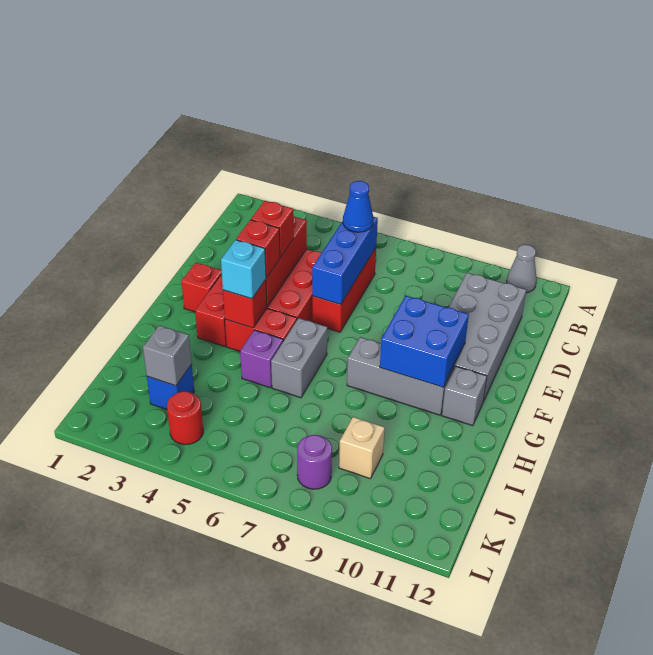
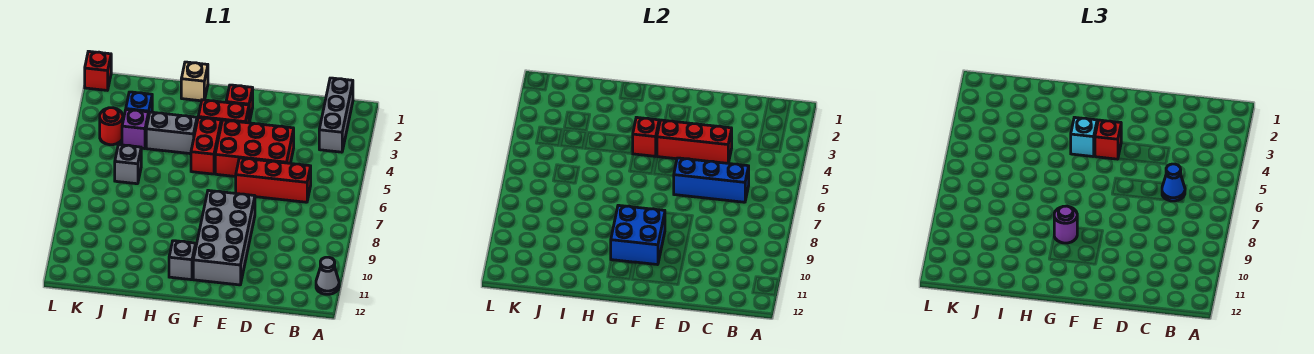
grey 2x4 brick [449,273,526,402] -> grey 2x4 brick turned to [193,190,255,285]
red 1x1 brick [251,201,294,257] -> red 1x1 brick moved to [85,51,111,90]
grey 1x2 brick [271,318,327,398] -> grey 1x2 brick moved to [146,112,197,154]
grey 1x3 brick [347,337,454,415] -> grey 1x3 brick moved to [319,78,353,152]
purple 1x1 brick [240,330,283,388] -> purple 1x1 brick moved to [122,110,149,149]
grey 1x1 brick [143,325,192,386] -> grey 1x1 brick moved to [115,145,141,184]
tan 1x1 brick [339,417,385,479] -> tan 1x1 brick moved to [181,62,208,101]
purple 1x1 round brick [297,435,332,489] -> purple 1x1 round brick moved to [1054,206,1077,243]

